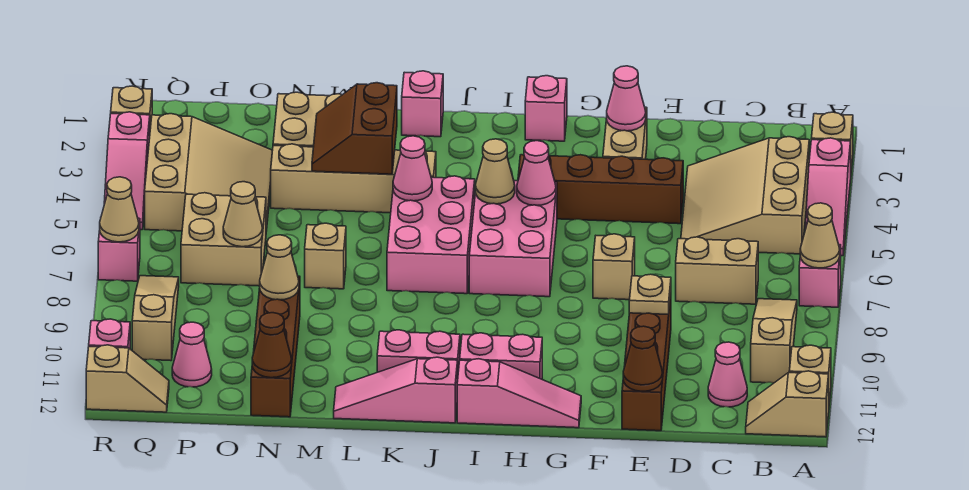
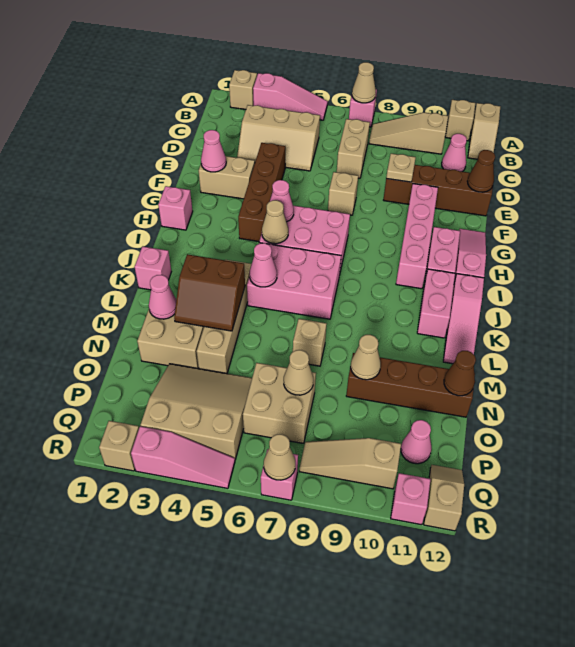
tan 3x3 slope [681,137,809,254] -> tan 2x3 slope [237,105,320,171]
none -> pink 1x4 brick [396,184,438,289]
none -> pink 1x1 cone [149,275,176,319]

